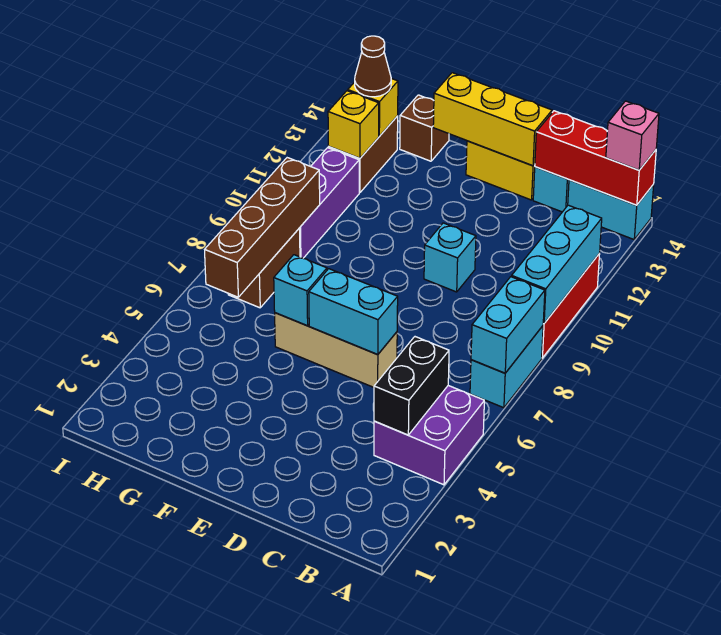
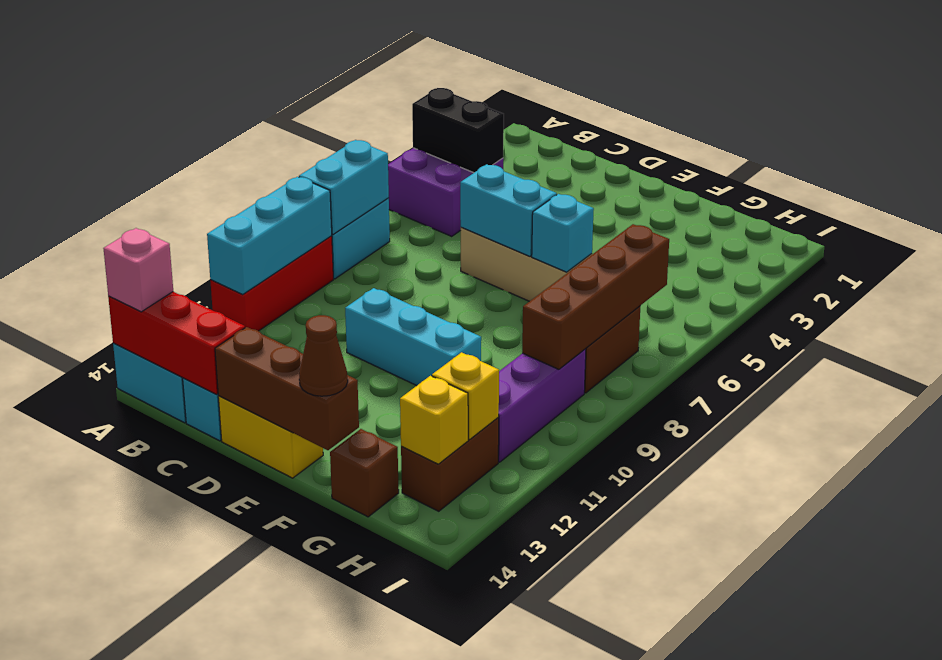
black 1x2 brick [374,337,449,435] -> black 1x2 brick turned to [412,88,504,173]
cyan 1x1 brick [424,223,476,292] -> cyan 1x3 brick [345,288,481,386]
yellow 1x3 brick [433,73,552,166] -> brown 1x3 brick [215,327,359,450]
brown 1x1 cone [355,36,391,97] -> brown 1x1 cone moved to [299,315,348,396]

